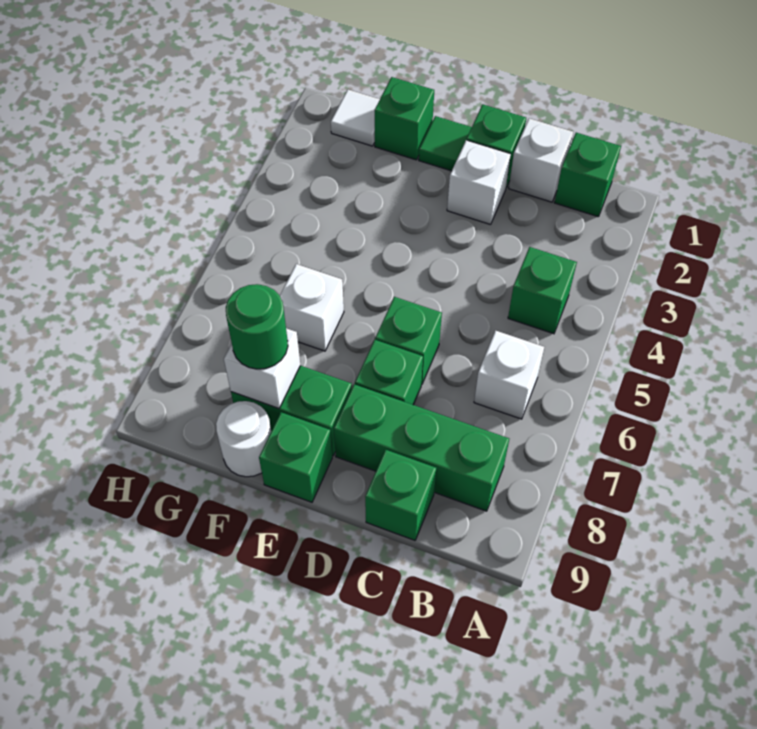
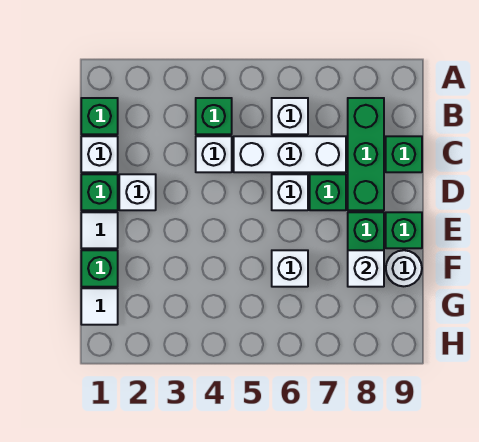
none -> white 1x1 brick [196,136,232,172]
none -> white 1x3 brick [234,136,346,172]
green 1x1 brick [375,297,442,385] -> white 1x1 brick [272,174,308,210]
green 1x1 tile [419,116,472,171] -> white 1x1 tile [81,212,118,248]
green 1x1 round brick [226,284,288,369] -> none

